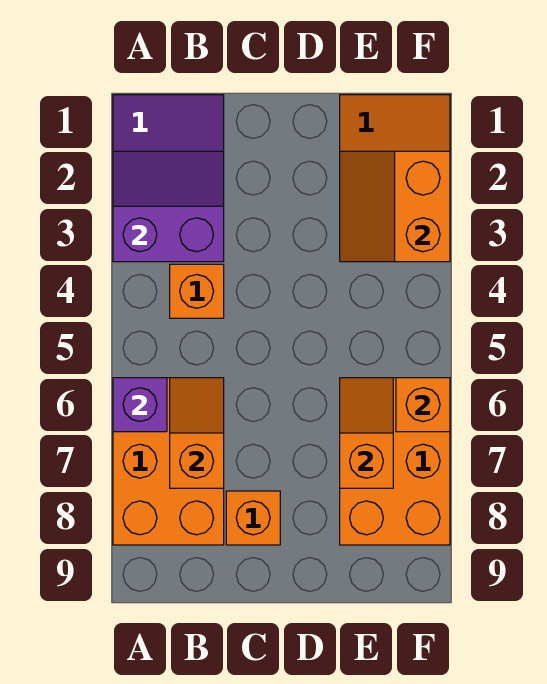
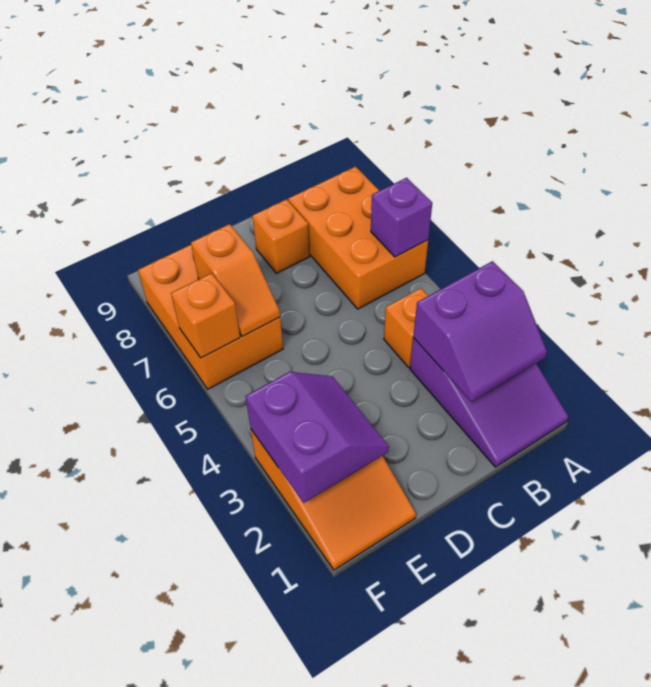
orange 1x2 slope [170,378,224,488] -> none
orange 2x2 slope [340,151,450,262] -> purple 2x2 slope [246,372,389,503]

